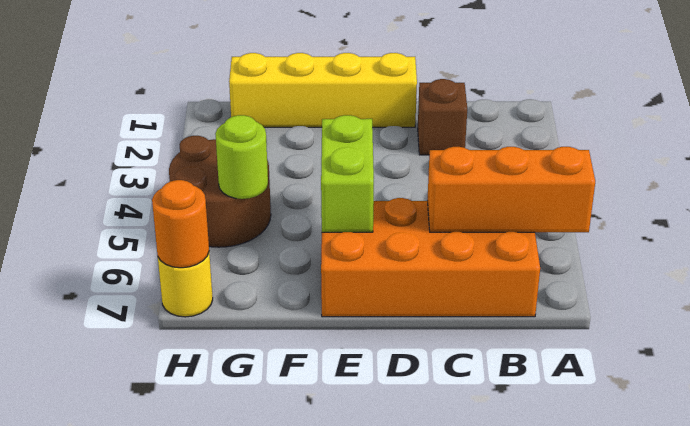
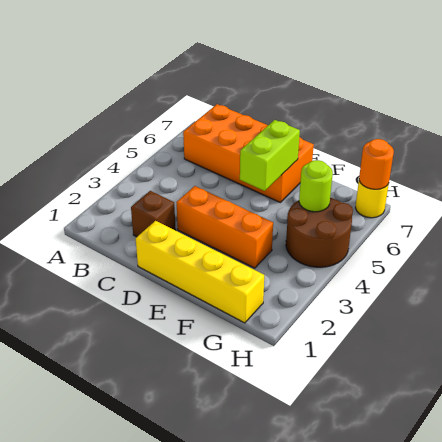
orange 1x3 brick [427,147,595,232] -> orange 1x3 brick moved to [176,186,273,268]

